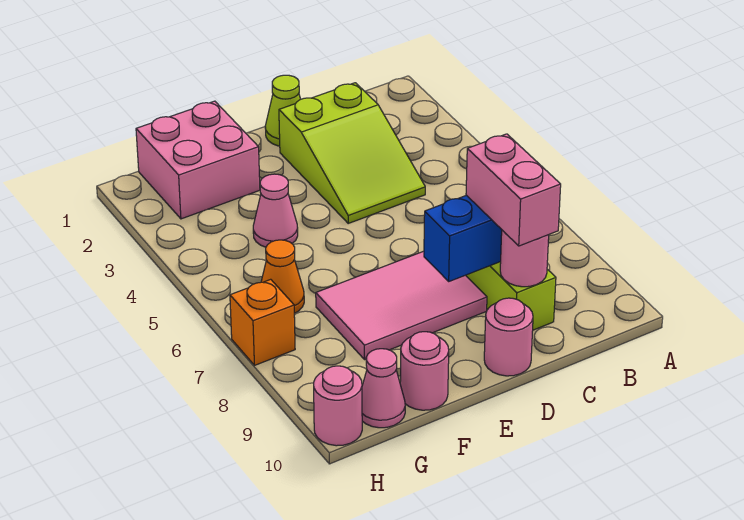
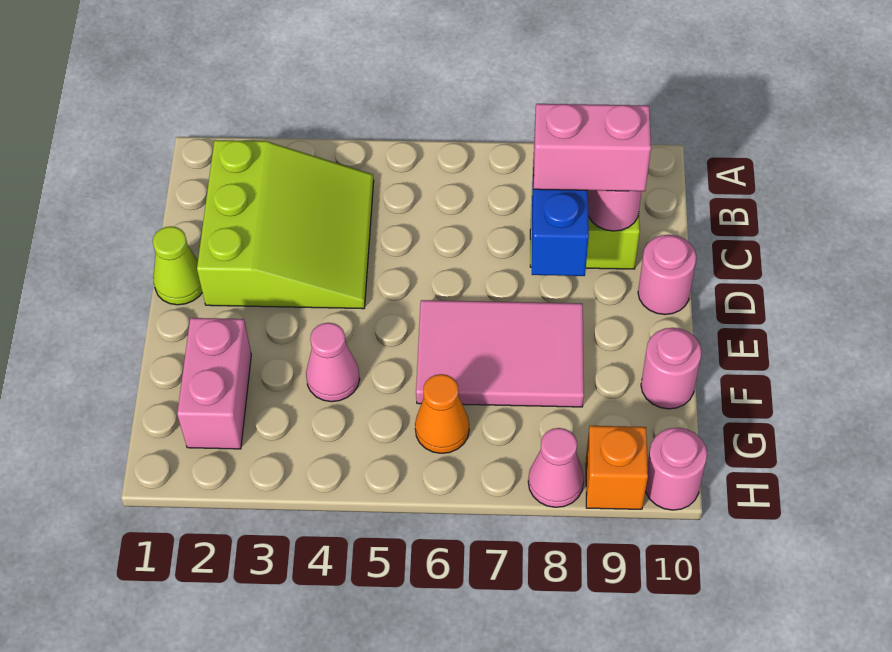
lime 2x3 slope [279,83,425,223] -> lime 3x3 slope [197,140,374,309]
pink 2x3 tile [316,251,487,359] -> pink 2x3 tile turned to [416,300,584,407]
pink 2x2 brick [136,101,260,219] -> pink 1x2 brick [177,318,251,449]
pink 1x1 cone [362,349,405,428] -> pink 1x1 cone moved to [528,428,584,507]
orange 1x1 brick [230,279,295,365] -> orange 1x1 brick moved to [586,426,648,509]

